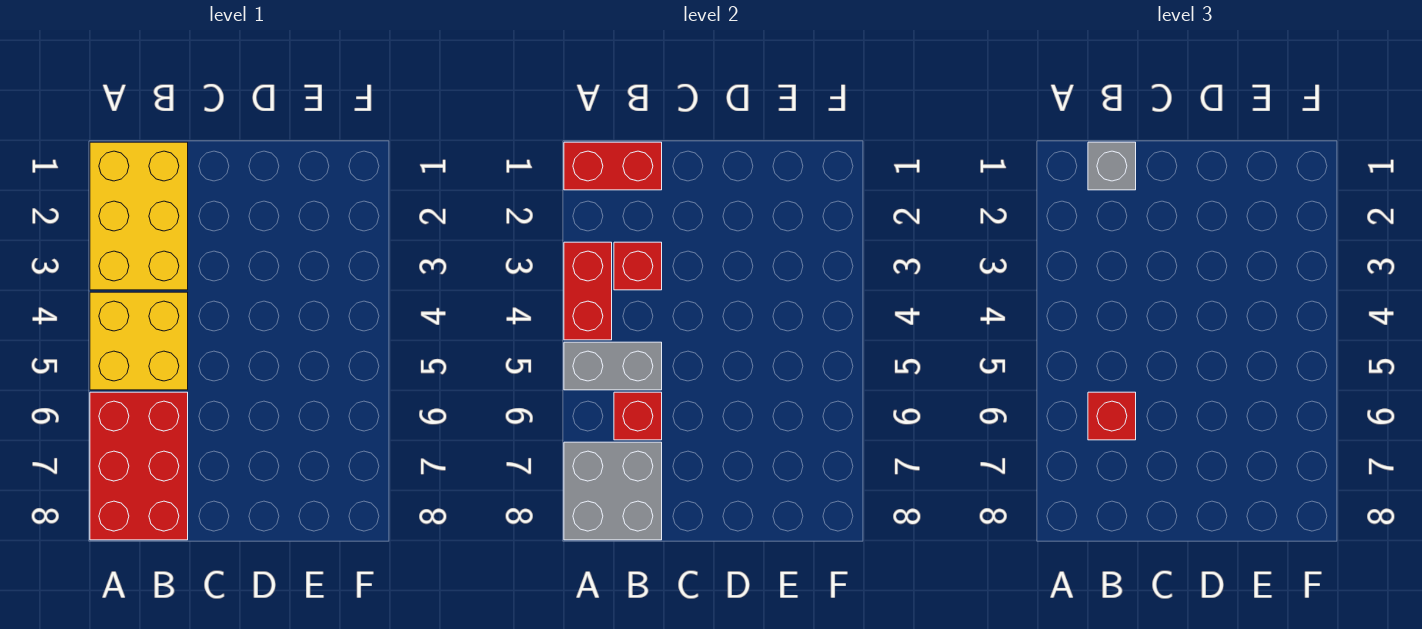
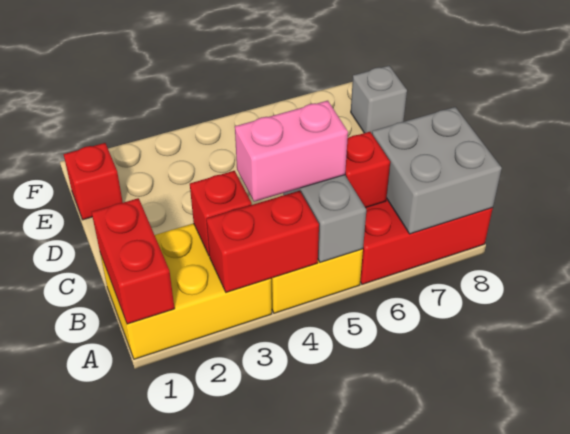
grey 1x1 brick [1088,142,1136,190] -> grey 1x1 brick moved to [351,66,407,133]
none -> pink 1x2 brick [235,101,348,202]
red 1x1 brick [1088,392,1136,440] -> red 1x1 brick moved to [64,143,123,220]

